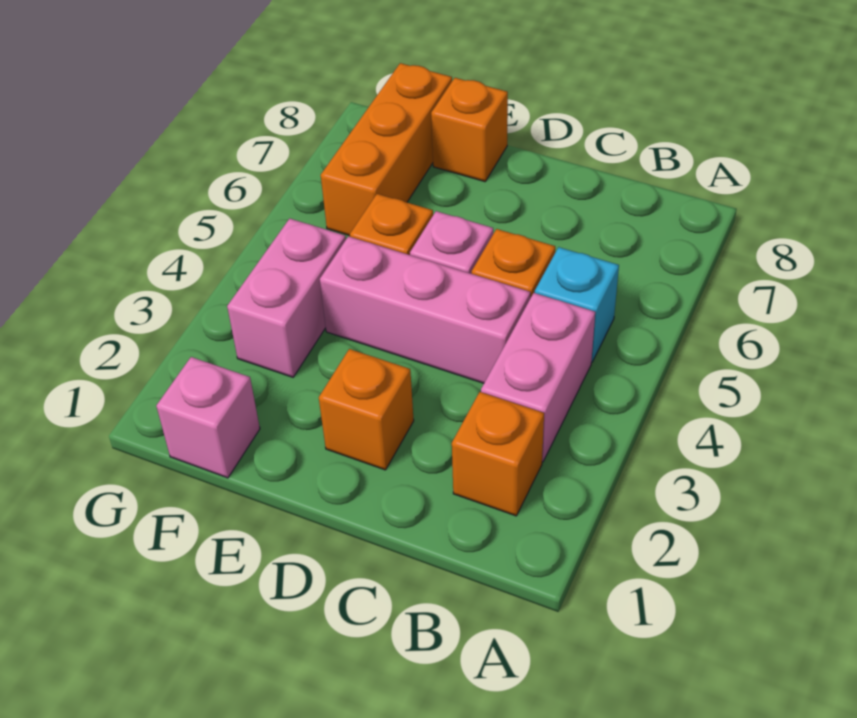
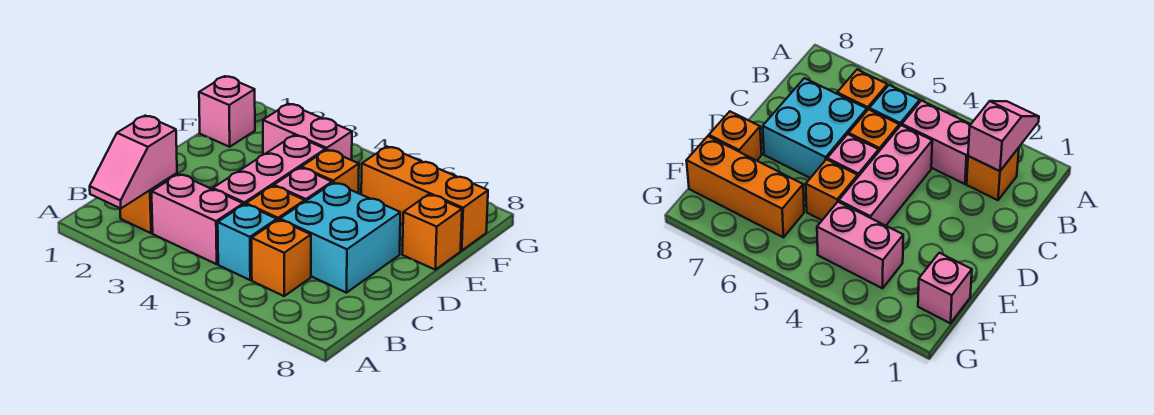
none -> pink 1x2 slope [90,116,177,209]
none -> cyan 2x2 brick [280,182,400,293]
orange 1x1 brick [319,349,414,470] -> orange 1x1 brick moved to [252,220,311,296]

